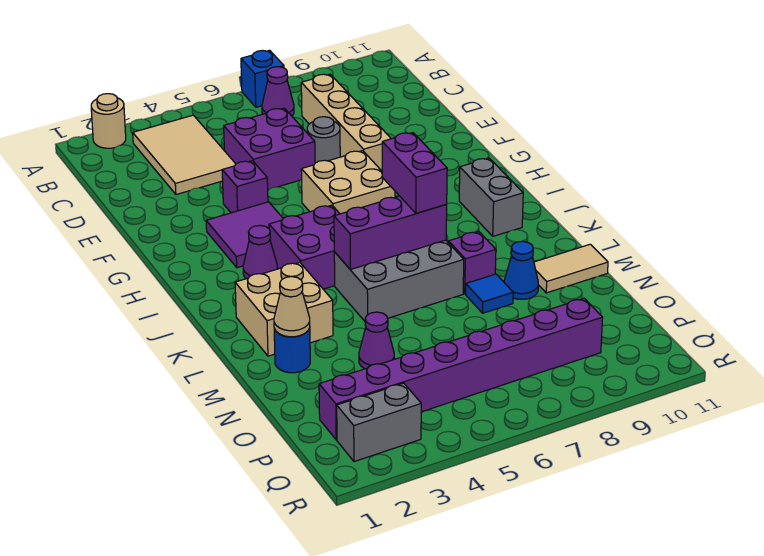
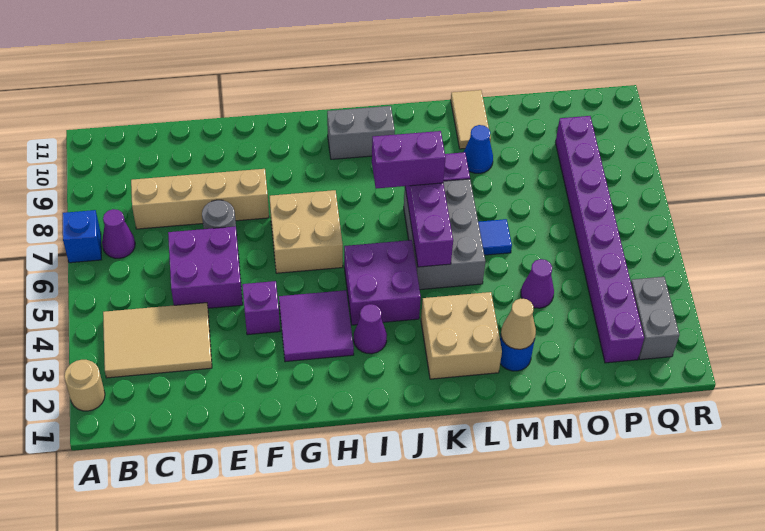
blue 1x1 tile [466,274,513,313] -> blue 1x1 tile moved to [478,219,512,255]

